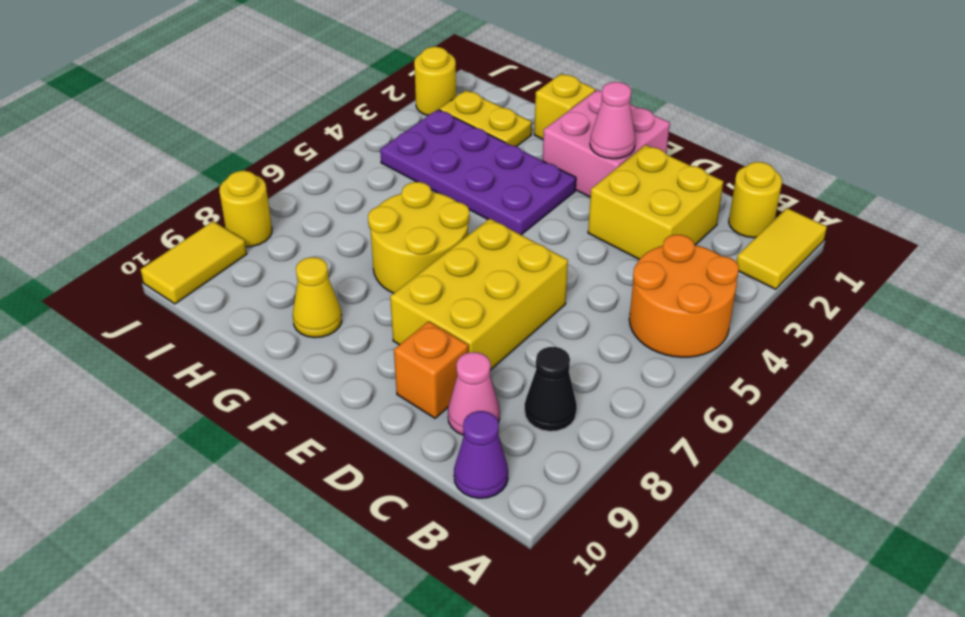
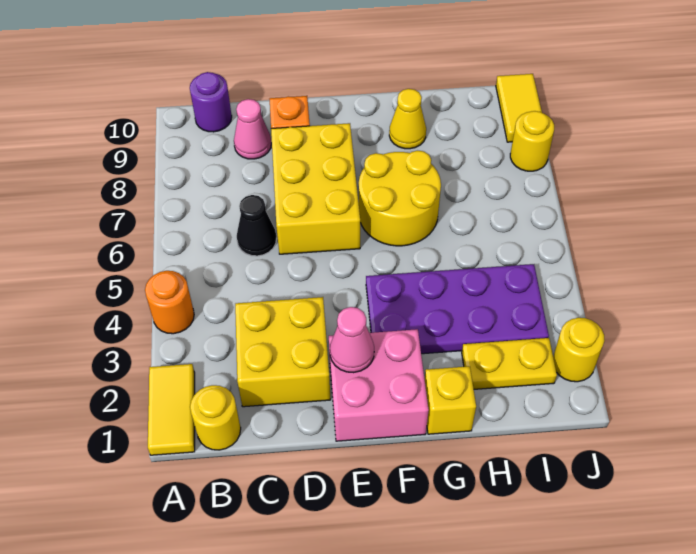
orange 2x2 round brick [629,235,739,357] -> orange 1x1 round brick [145,271,194,334]
black 1x1 cone [525,347,577,431] -> black 1x1 cone moved to [237,195,276,256]
purple 1x1 cone [454,411,508,498] -> purple 1x1 round brick [190,72,232,132]

